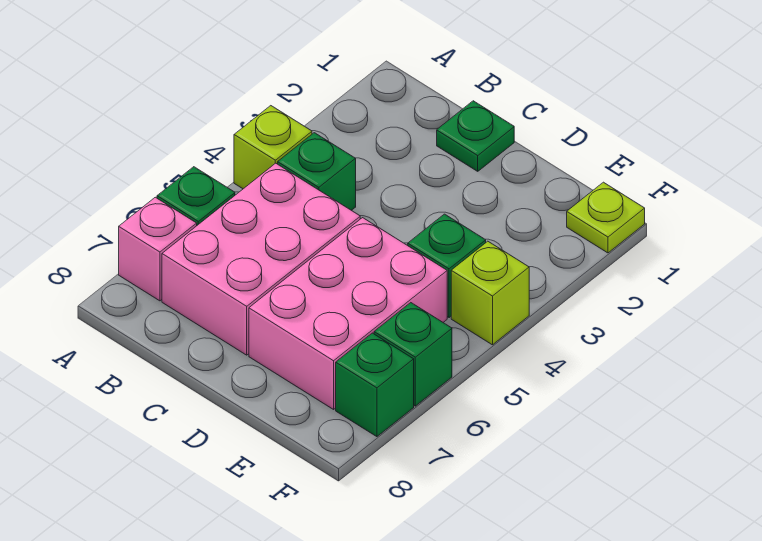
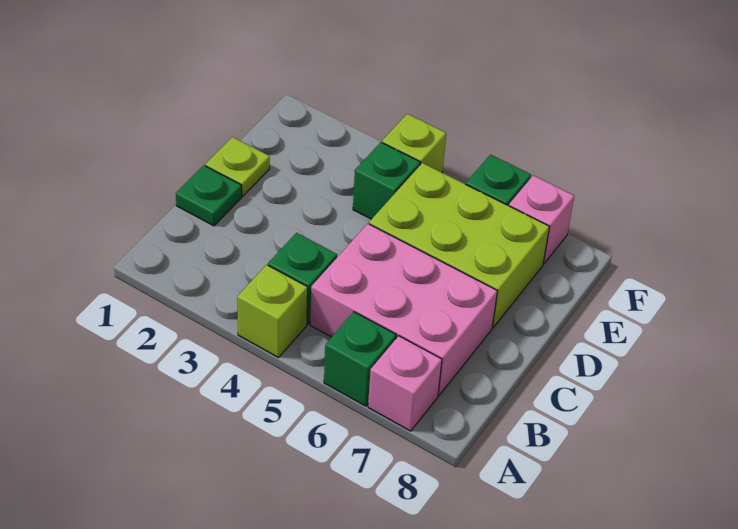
pink 2x3 brick [249,218,447,409] -> lime 2x3 brick [369,163,549,328]
lime 1x1 plate [567,182,645,253] -> lime 1x1 plate moved to [205,137,270,196]
green 1x1 brick [336,333,414,437] -> pink 1x1 brick [509,176,574,264]

